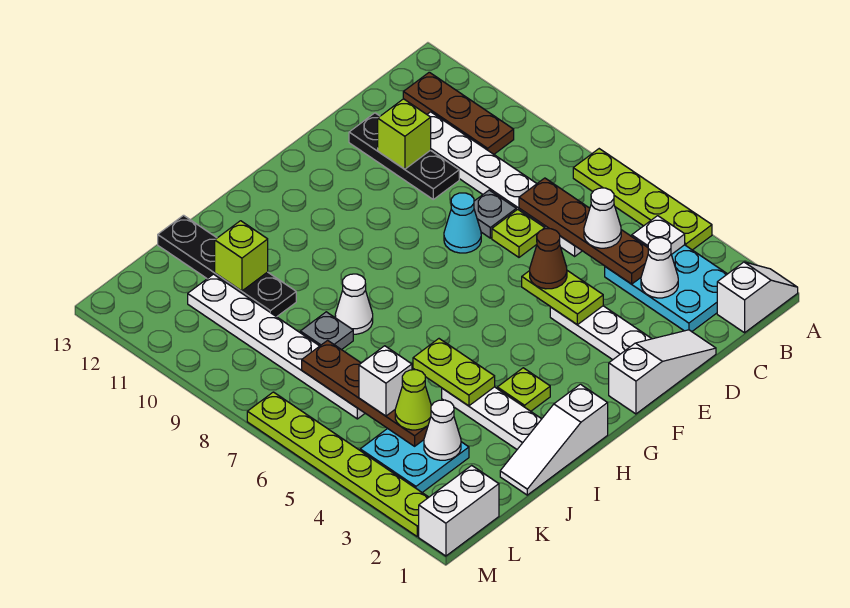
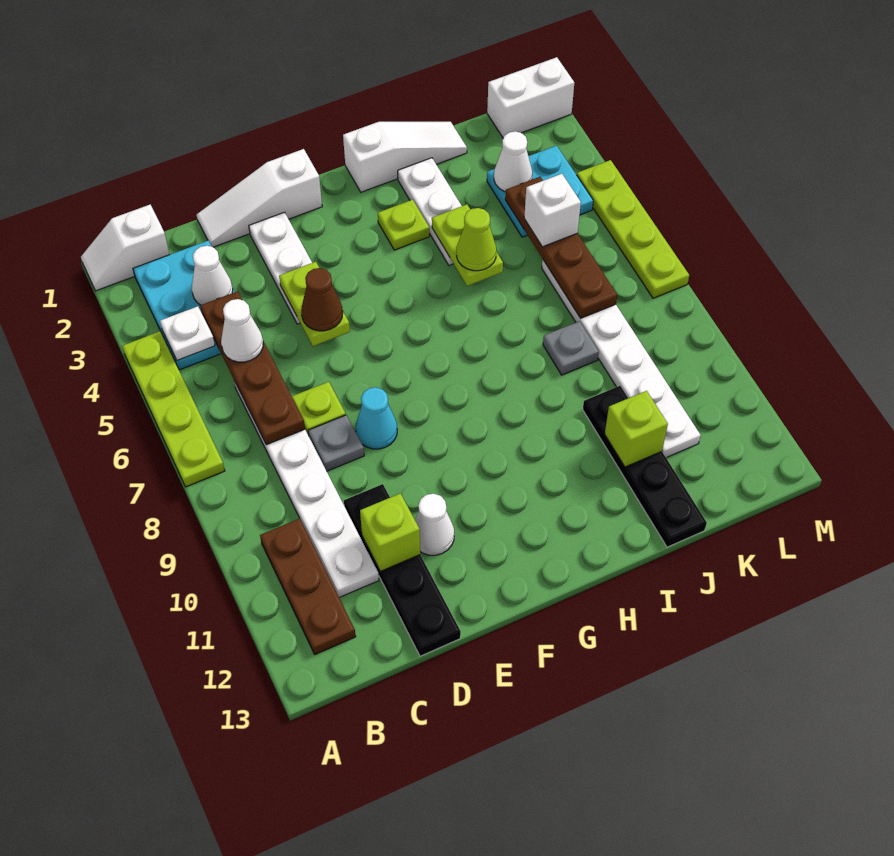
black 1x3 plate [349,113,459,199] -> black 1x4 plate [344,484,461,656]
white 1x1 cone [335,274,373,334] -> white 1x1 cone moved to [415,494,454,555]
lime 1x1 cone [395,370,431,430] -> lime 1x1 cone moved to [457,208,496,271]
lime 1x6 plate [247,392,429,537] -> lime 1x4 plate [577,160,689,298]

